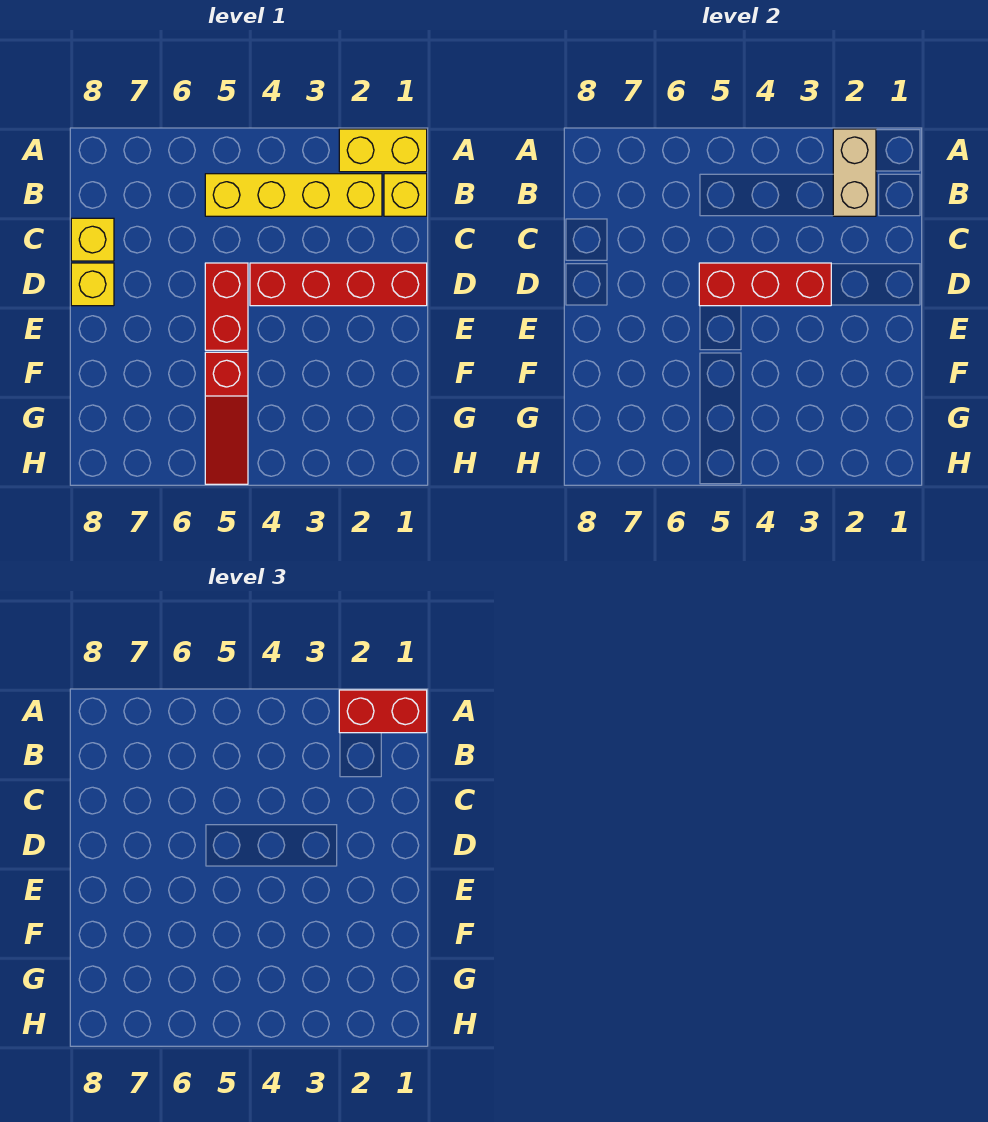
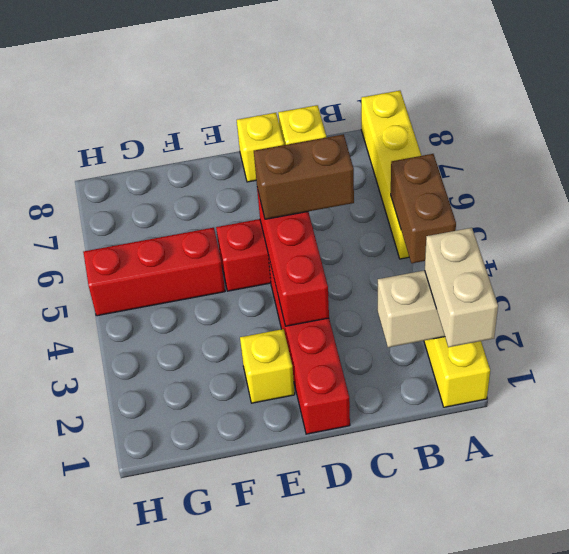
red 1x2 brick [339,690,427,733] -> tan 1x2 brick [425,228,498,347]
none -> brown 1x2 brick [391,154,456,263]
yellow 1x1 brick [384,174,427,216] -> yellow 1x1 brick moved to [240,329,295,403]
yellow 1x4 brick [205,174,382,216] -> yellow 1x4 brick moved to [361,91,421,259]
none -> brown 1x2 brick [254,134,354,219]
red 1x3 slope [205,352,248,484] -> red 1x3 brick [83,228,225,316]

